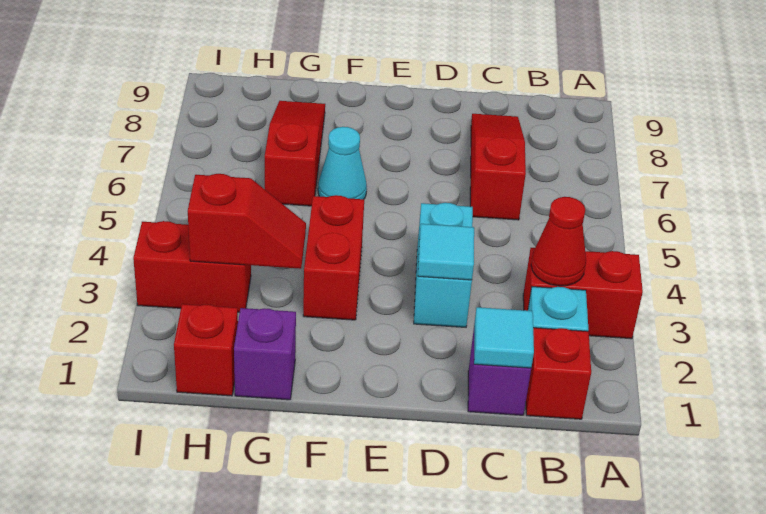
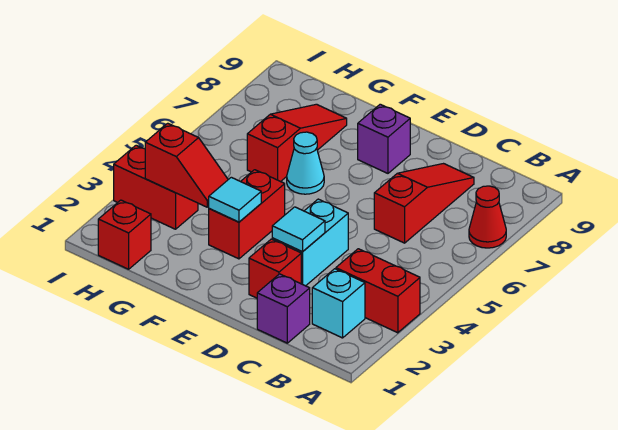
red 1x1 brick [526,328,591,419] -> red 1x1 brick moved to [249,239,301,298]
red 1x1 cone [531,197,586,286] -> red 1x1 cone moved to [469,186,506,248]
cyan 1x1 tile [474,307,534,368] -> cyan 1x1 tile moved to [209,177,261,222]
purple 1x1 brick [234,308,296,400] -> purple 1x1 brick moved to [358,104,410,173]

